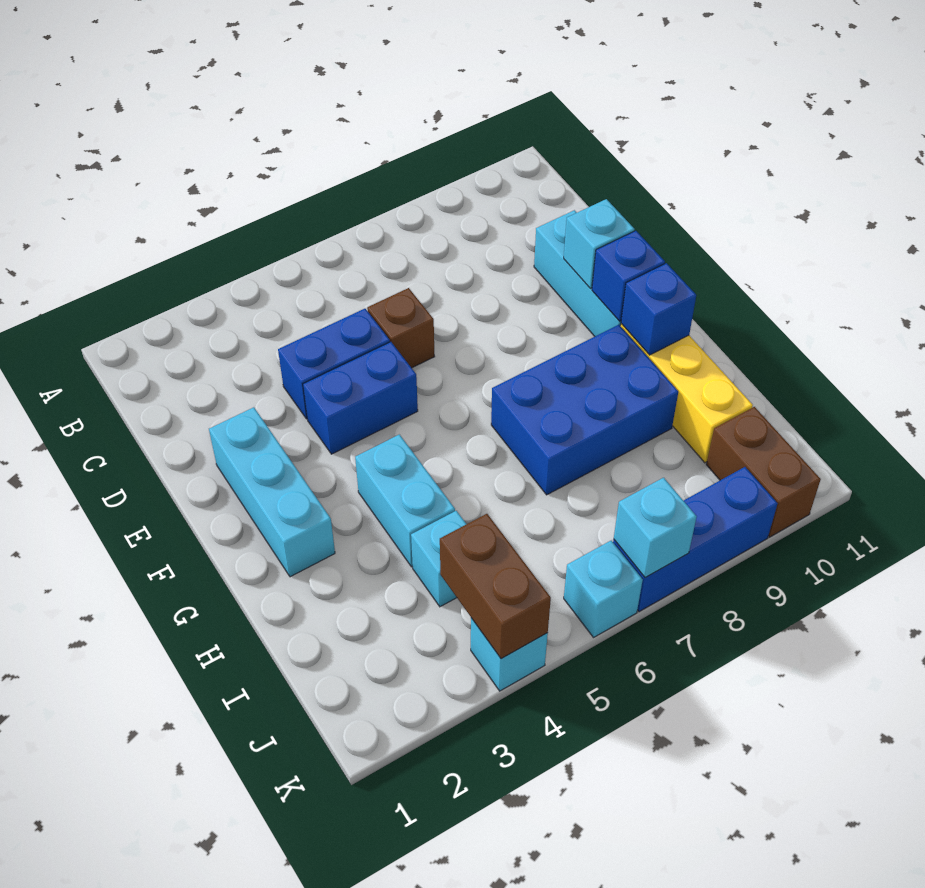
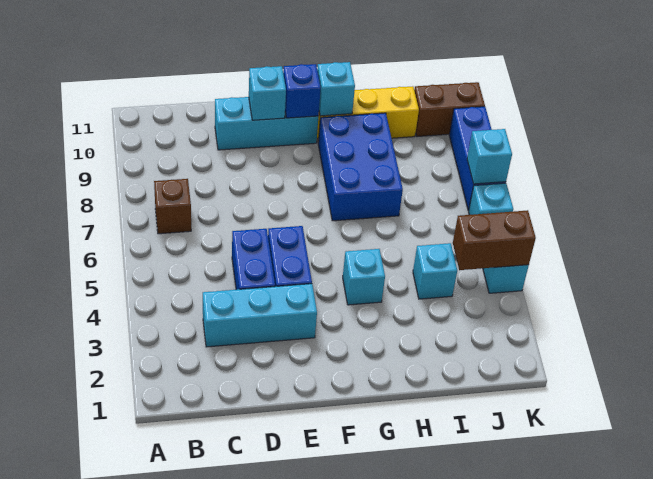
brown 1x1 brick [367,288,435,368] -> brown 1x1 brick moved to [154,179,191,234]
cyan 1x3 brick [209,407,335,577] -> cyan 1x3 brick moved to [203,284,317,347]
cyan 1x2 brick [355,434,455,567] -> cyan 1x1 brick [343,249,385,305]
blue 1x1 brick [621,263,696,355] -> cyan 1x1 brick [317,62,355,116]

